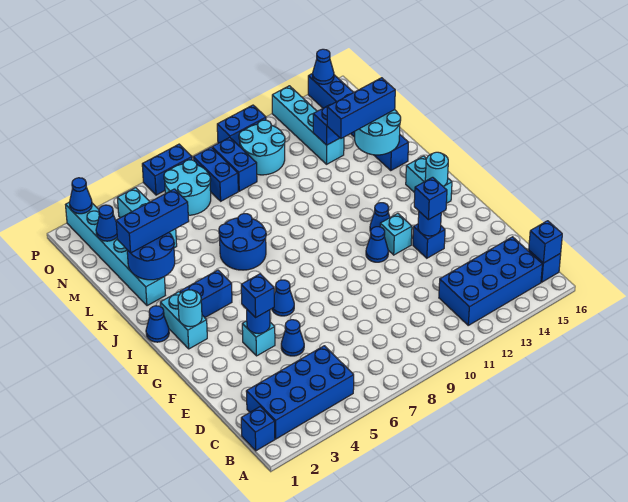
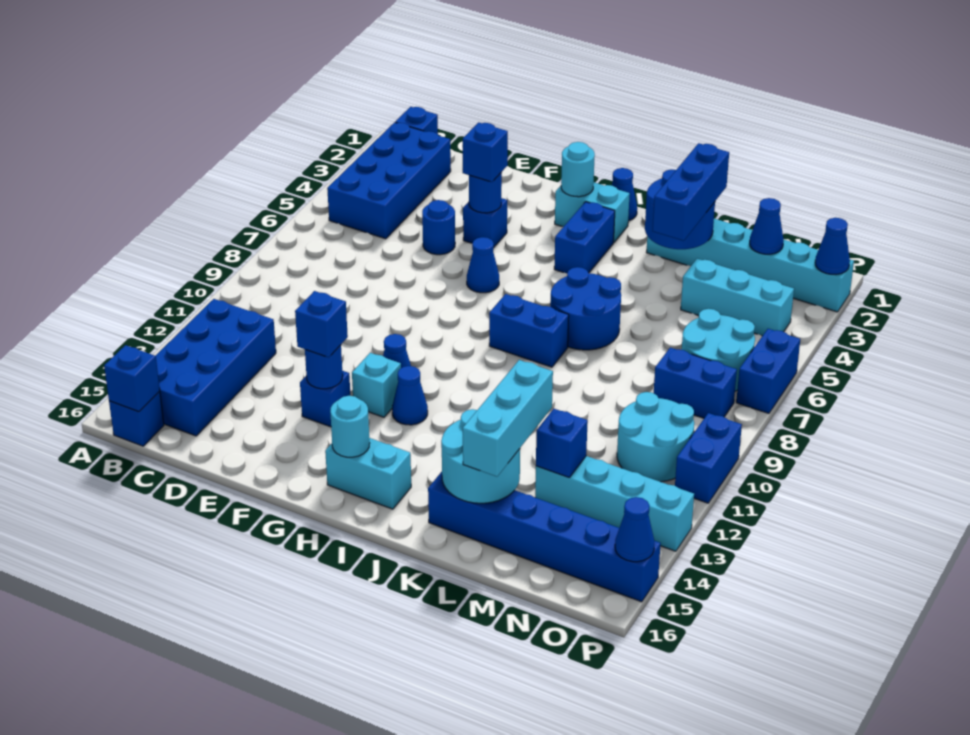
blue 1x1 cone [281,320,304,356] -> blue 1x1 round brick [422,200,455,255]
cyan 1x1 brick [242,321,275,356] -> blue 1x1 brick [463,198,507,247]
blue 1x3 brick [327,78,395,138] -> cyan 1x3 brick [463,360,553,477]
blue 1x2 brick [212,137,257,191] -> blue 1x2 brick moved to [489,294,569,367]

